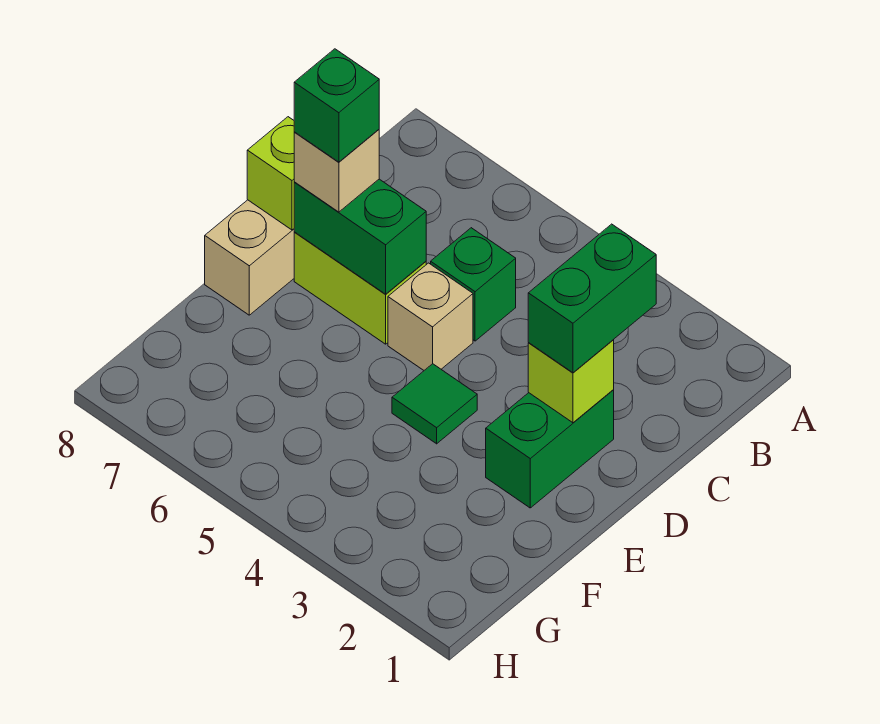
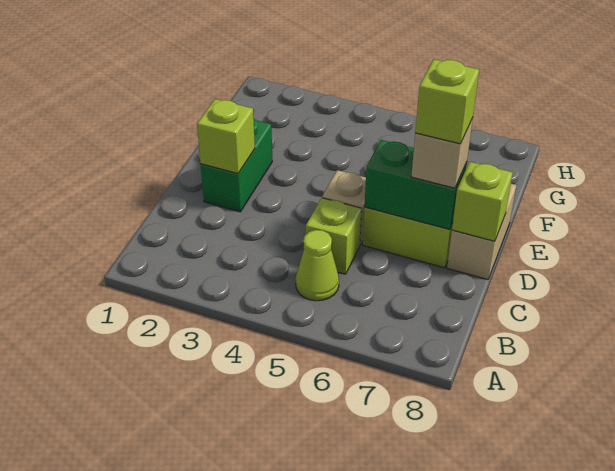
none -> lime 1x1 cone [296,230,339,301]
green 1x2 brick [528,224,656,373] -> none
green 1x1 brick [431,228,516,341] -> lime 1x1 brick [306,198,362,274]
green 1x1 brick [294,49,379,162] -> lime 1x1 brick [415,59,479,144]
green 1x1 tile [392,364,477,444] -> none

